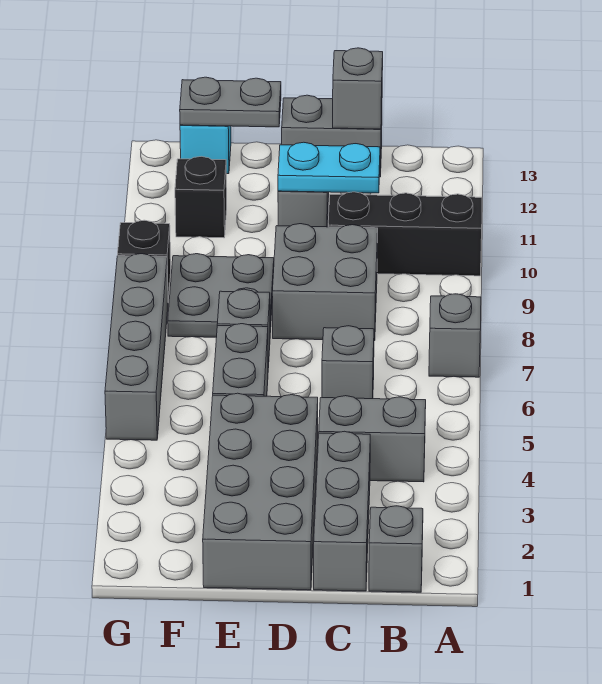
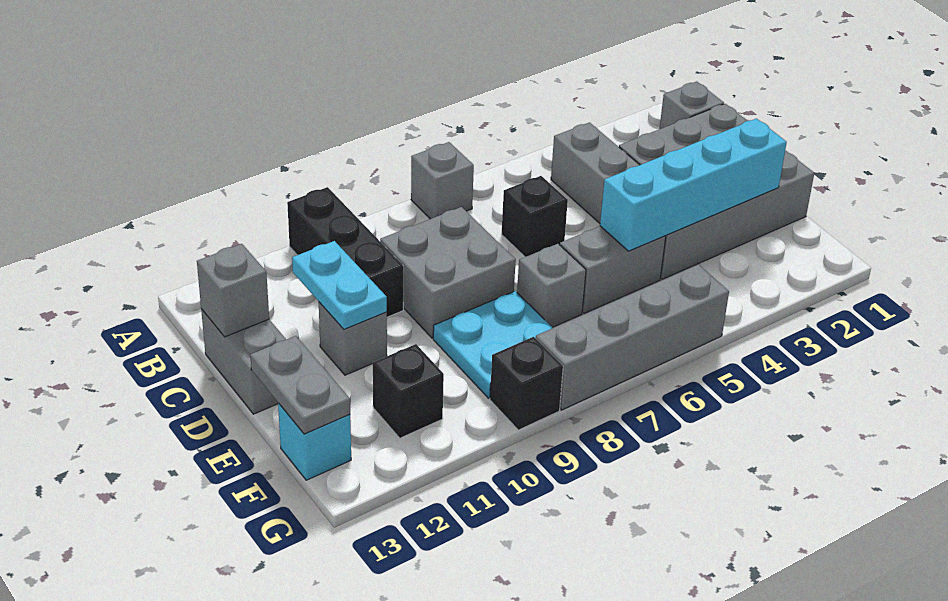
grey 1x1 brick [322,326,374,399] -> black 1x1 brick [502,176,568,257]
none -> cyan 1x4 brick [600,119,787,251]
grey 2x2 plate [168,254,274,337] -> cyan 2x2 plate [433,291,553,398]

